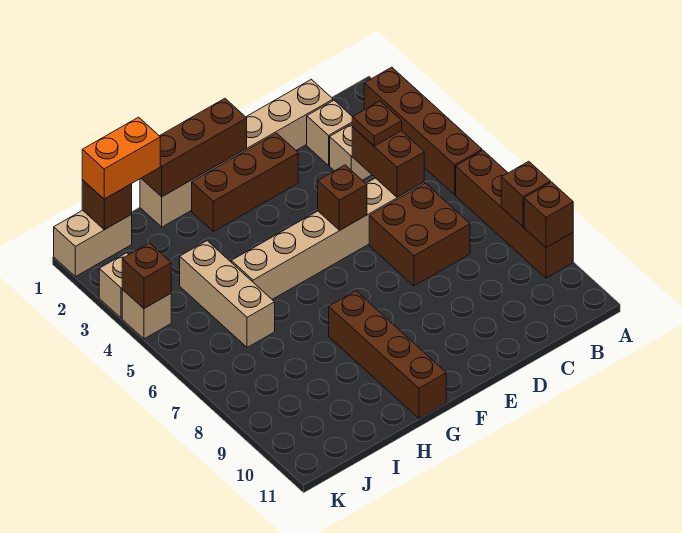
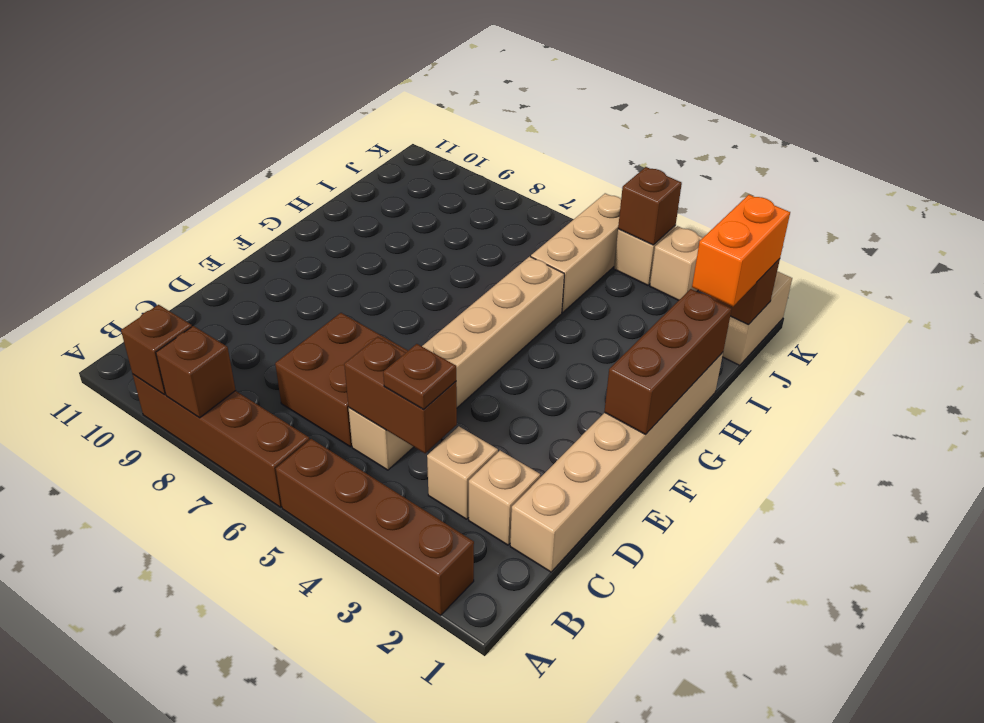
brown 1x3 brick [192,133,298,231] -> none
brown 1x1 brick [318,165,367,230] -> none
brown 1x4 brick [329,291,446,418] -> none
tan 1x3 brick [180,241,275,348] -> tan 1x3 brick turned to [531,193,621,313]

